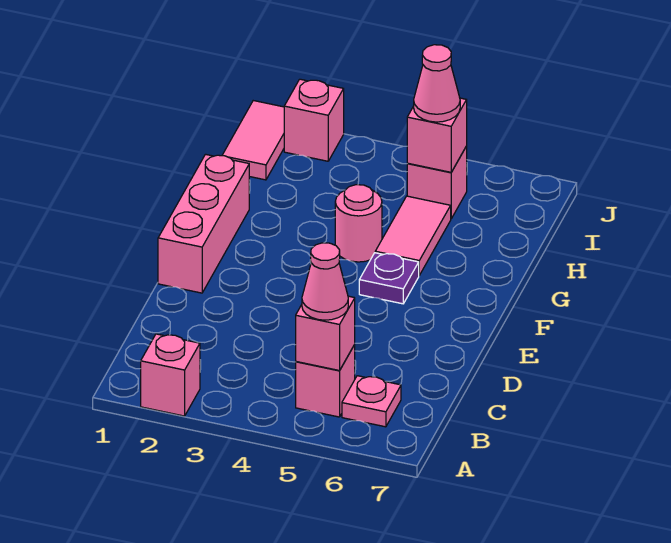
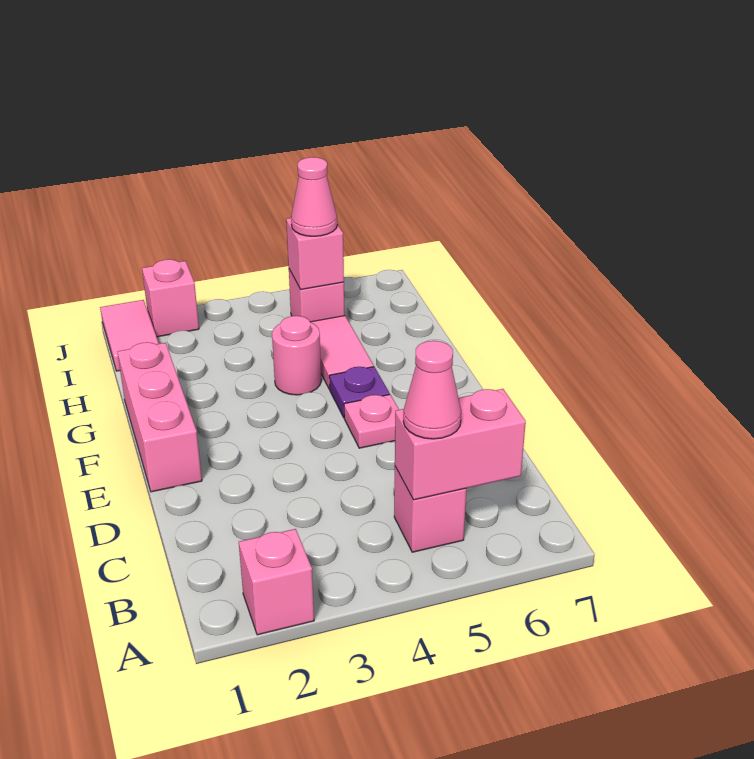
pink 1x1 brick [296,296,355,371] -> pink 1x2 brick [395,389,526,500]
pink 1x1 plate [342,376,401,427] -> pink 1x1 plate moved to [344,395,399,448]

